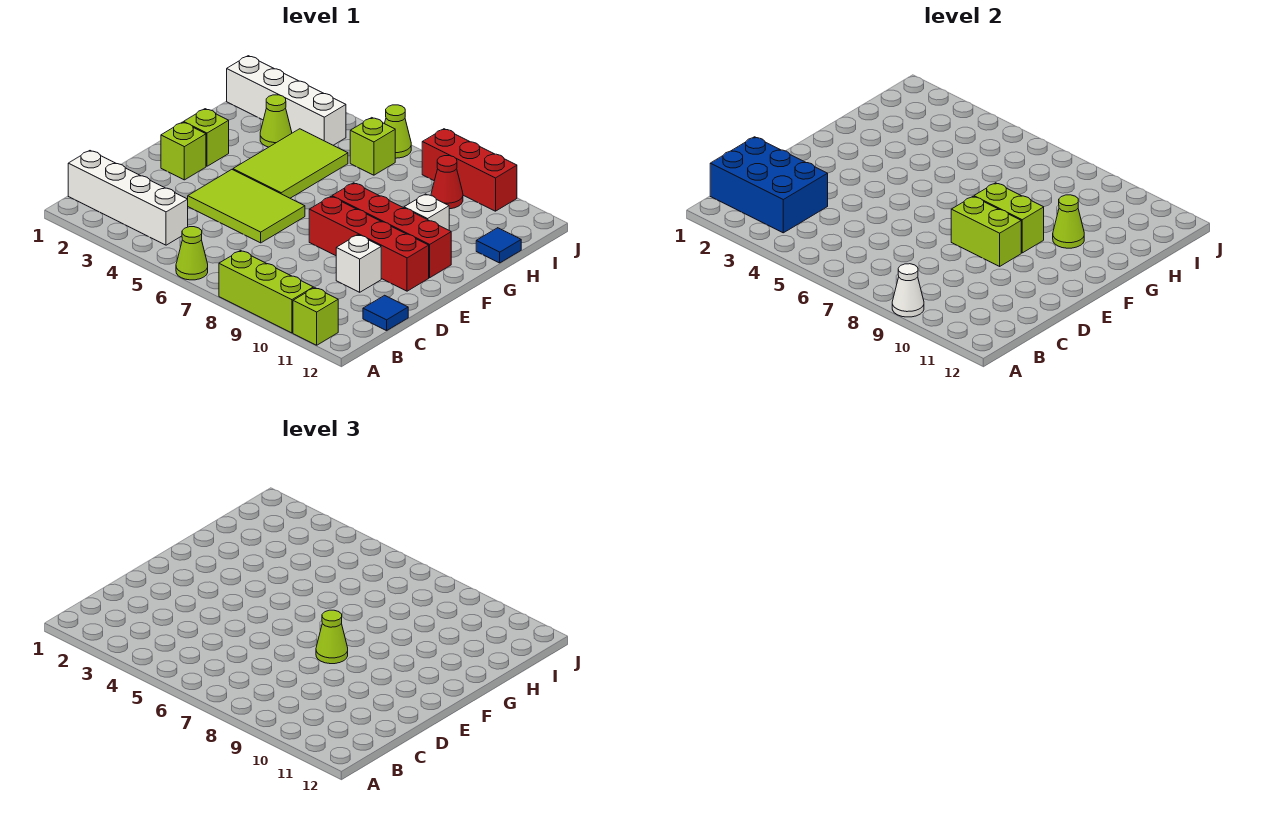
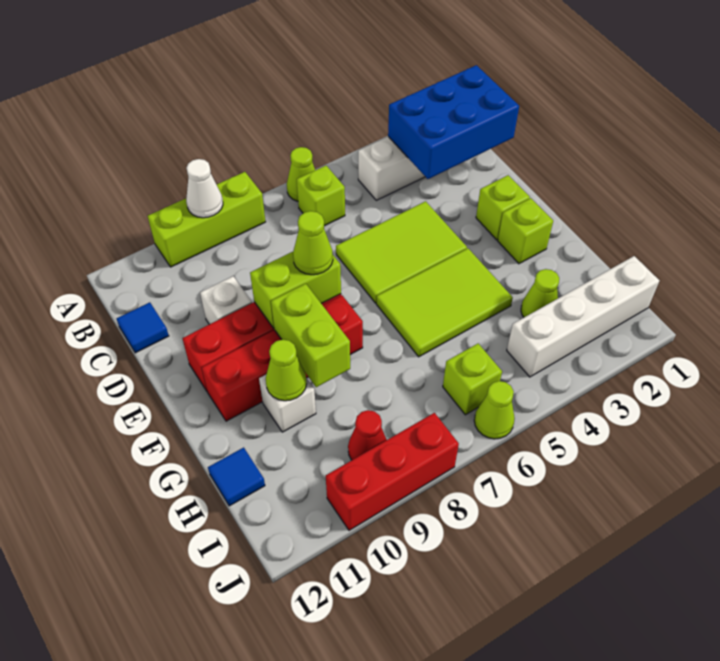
lime 1x1 brick [293,288,338,345] -> lime 1x1 brick moved to [297,166,345,226]
lime 2x3 tile [233,129,348,198] -> lime 2x3 tile turned to [376,248,513,357]
lime 1x2 brick [974,183,1044,253] -> lime 1x2 brick turned to [271,284,350,387]

